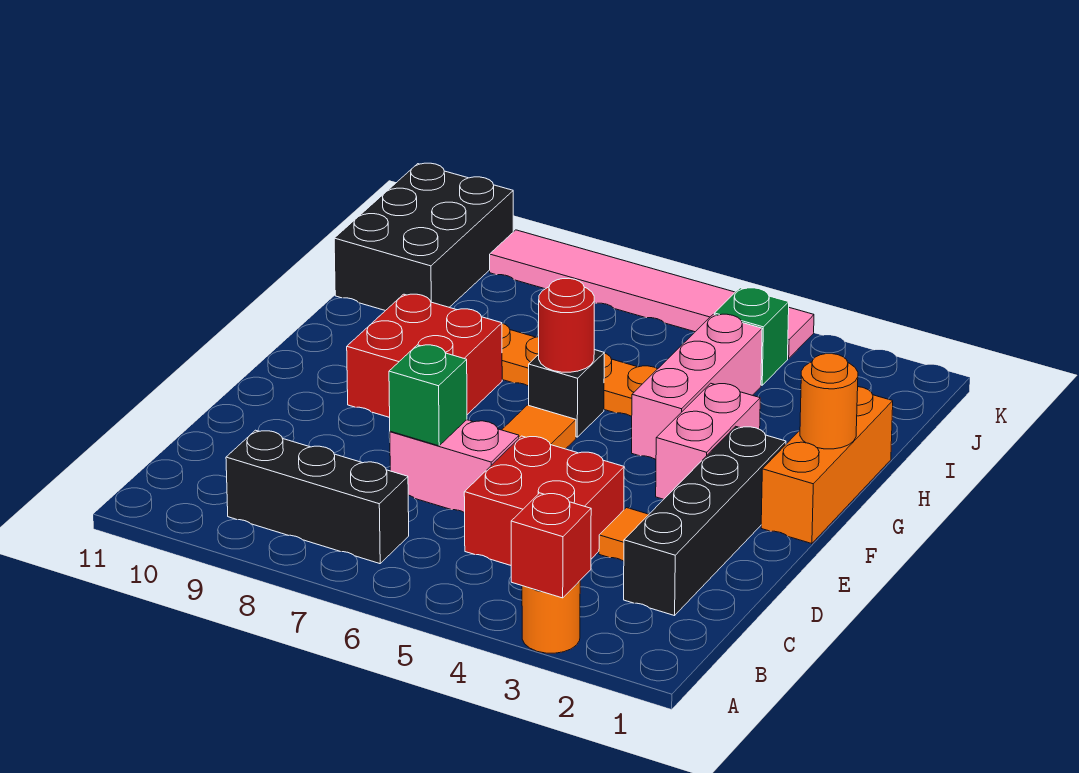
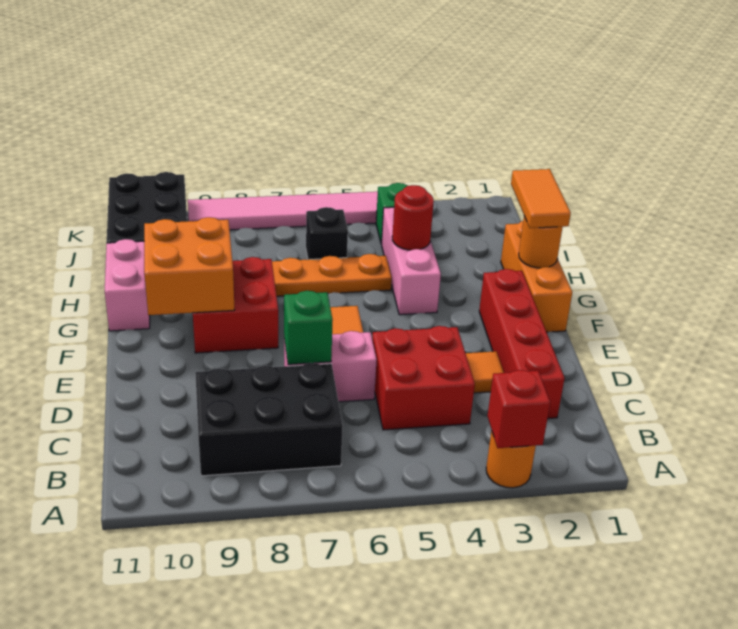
black 1x3 brick [226,430,409,564] -> black 2x3 brick [195,363,343,476]
black 1x4 brick [624,426,786,616] -> red 1x4 brick [479,269,565,419]
pink 1x2 brick [656,383,760,499] -> pink 1x2 brick moved to [105,239,150,331]
none -> orange 2x2 brick [144,217,235,315]
none -> orange 1x2 tile [511,169,571,228]
black 1x1 brick [529,350,604,437] -> black 1x1 brick moved to [306,207,348,260]
red 1x1 round brick [539,279,594,372] -> red 1x1 round brick moved to [392,185,434,250]

